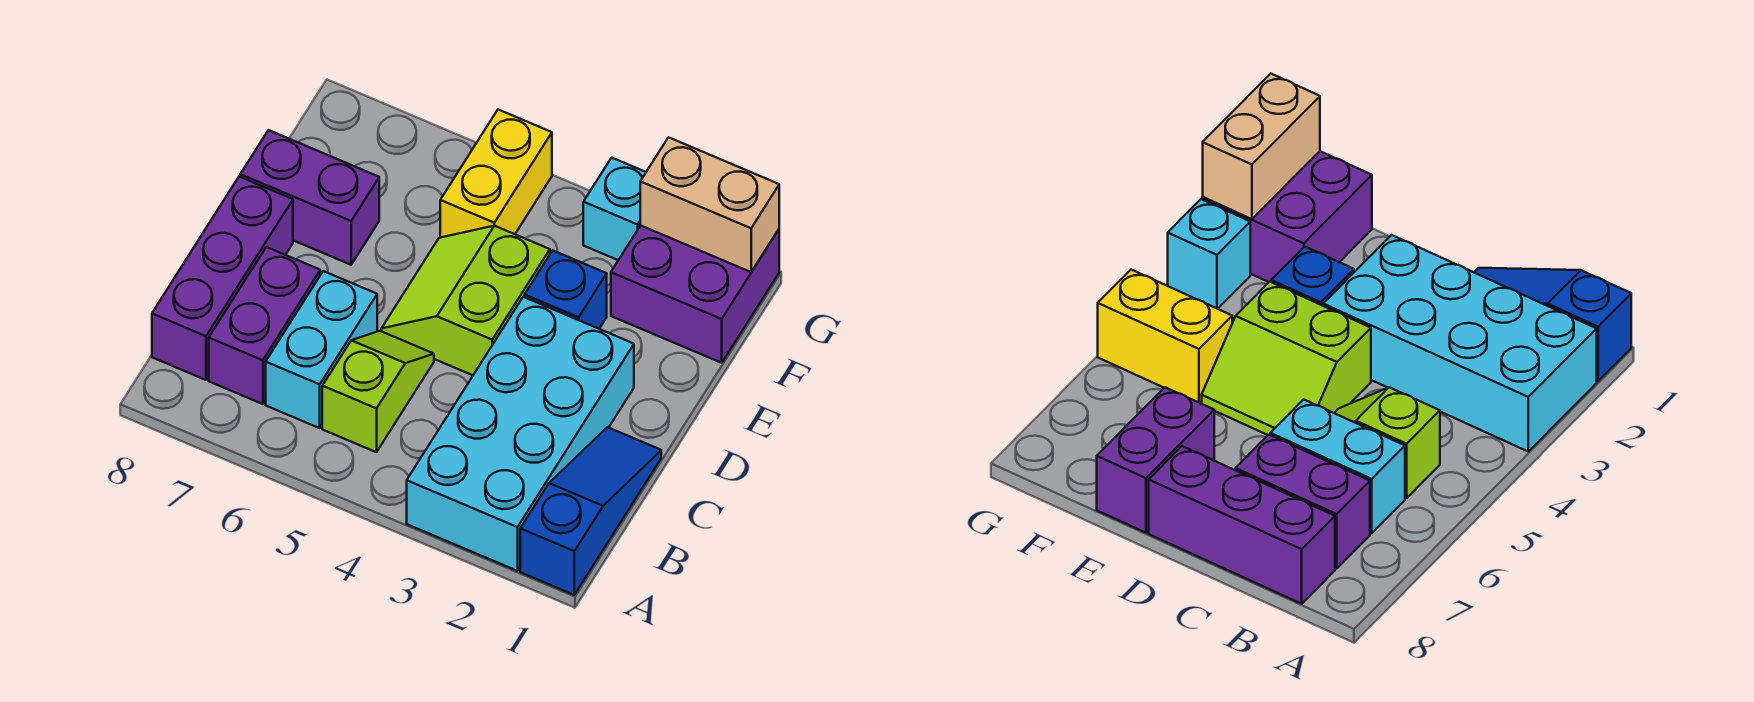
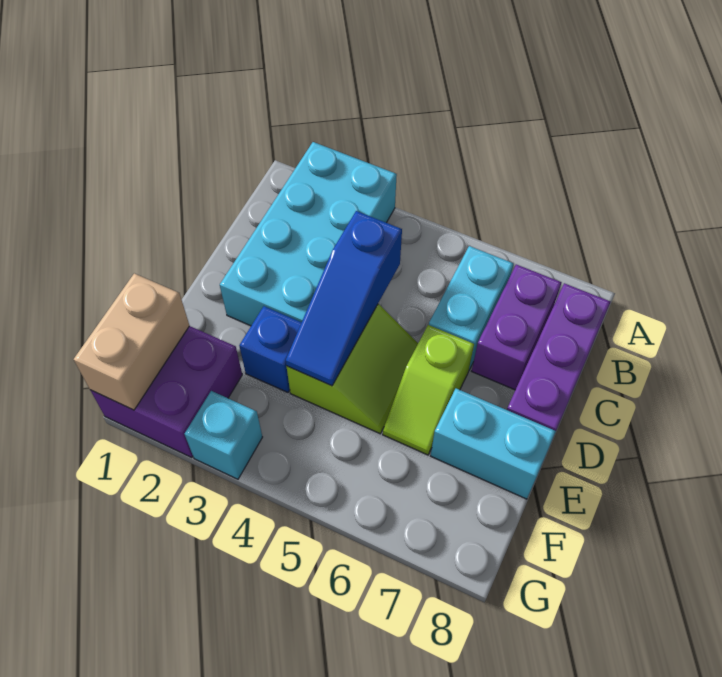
blue 1x3 slope [520,427,661,595] -> blue 1x3 slope moved to [286,211,402,386]
lime 1x2 slope [322,331,434,452] -> lime 1x2 slope moved to [383,325,474,455]
purple 1x2 brick [240,130,379,265] -> cyan 1x2 brick [431,389,556,499]
yellow 1x2 brick [440,110,552,238] -> none
tan 1x2 brick [640,137,779,272] -> tan 1x2 brick turned to [74,273,189,410]

